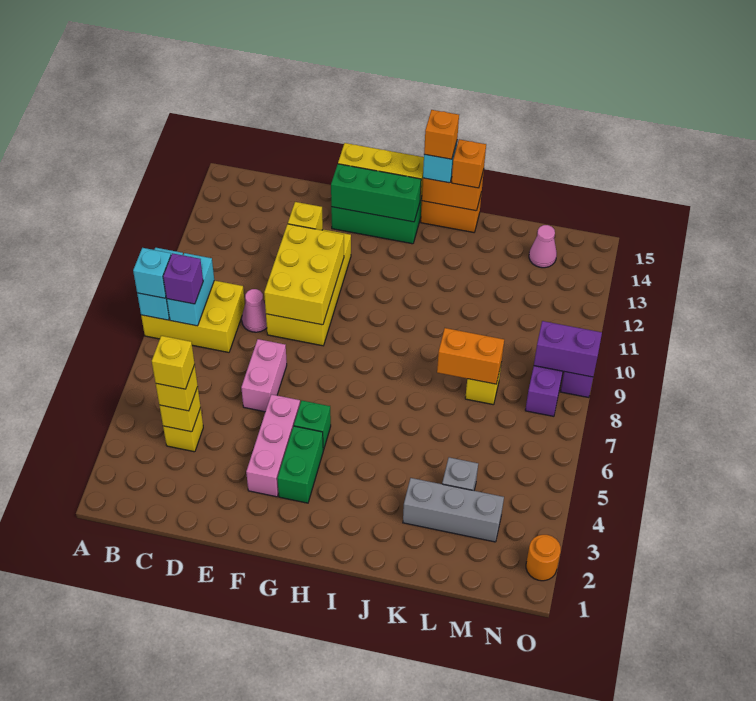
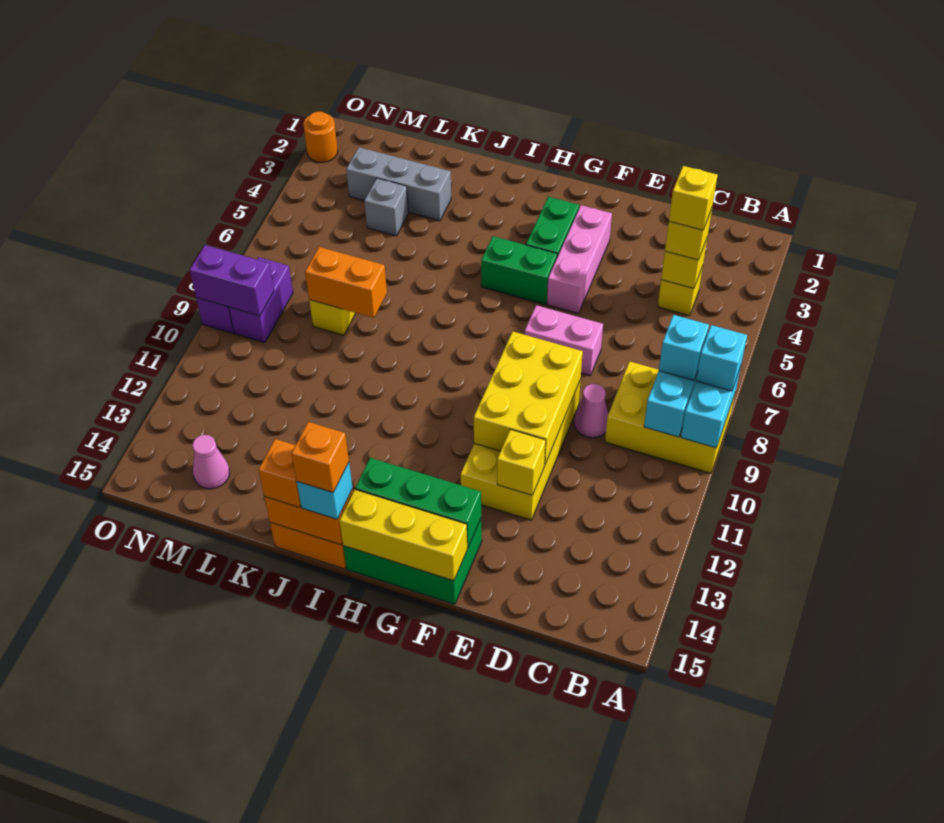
purple 1x1 brick [163,253,203,304] -> cyan 1x1 brick [659,315,709,380]
pink 1x2 brick [241,339,287,412] -> pink 1x2 brick turned to [525,305,603,376]
green 1x1 brick [294,401,331,450] -> green 1x2 brick [481,236,557,304]

